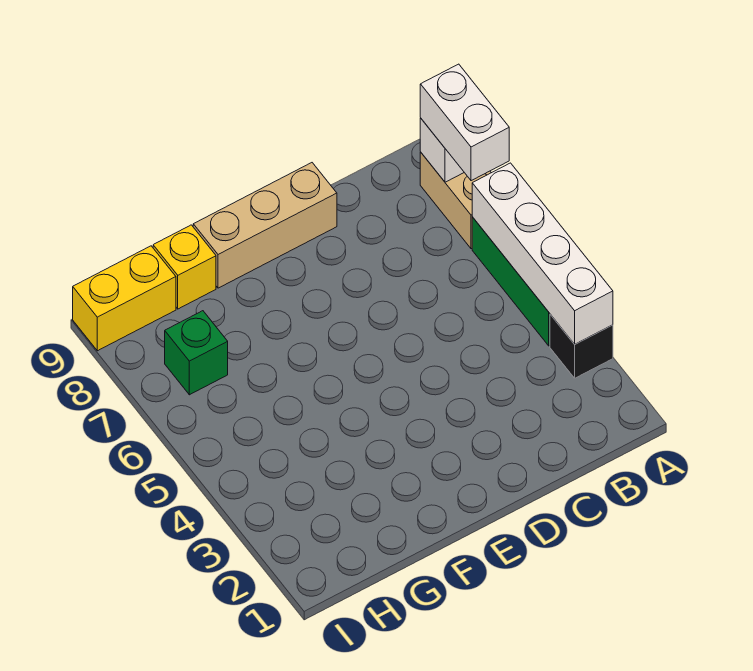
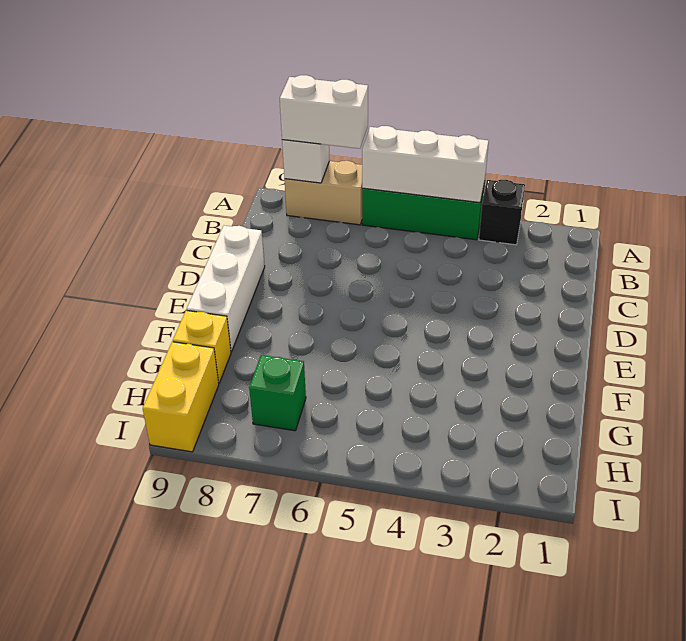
white 1x4 brick [472,163,613,344] -> white 1x3 brick [362,126,489,203]
tan 1x3 brick [193,163,337,288] -> white 1x3 brick [187,226,265,352]

